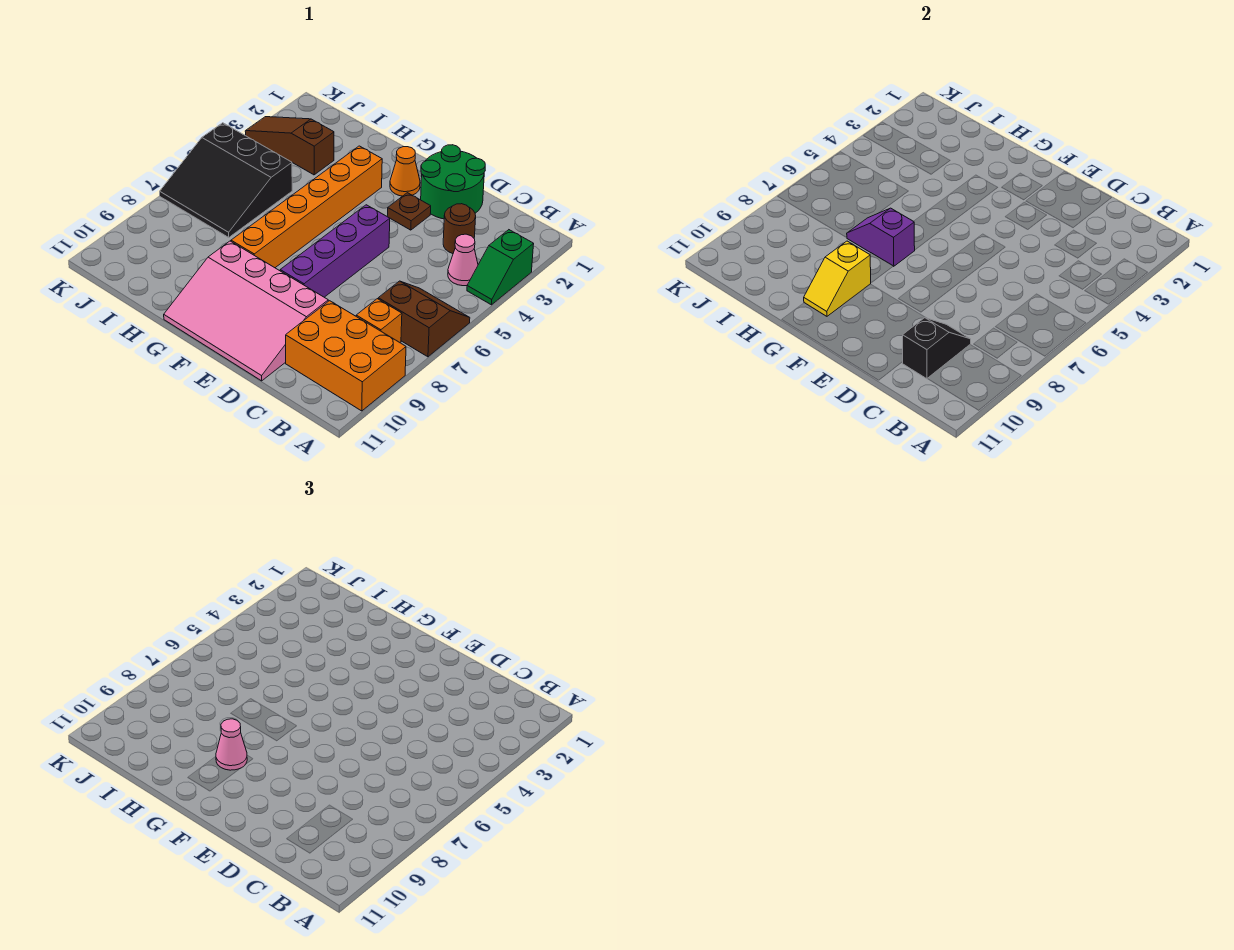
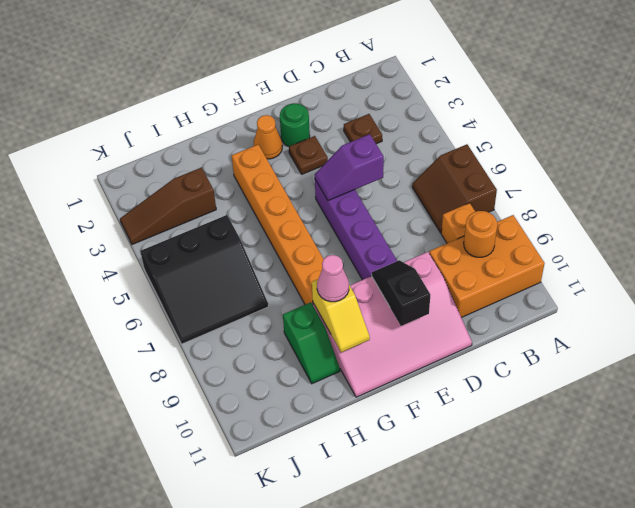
green 1x2 slope [467,230,534,305] -> green 1x2 slope moved to [283,302,340,384]
brown 2x2 slope [378,281,470,357] -> brown 2x2 slope turned to [412,144,497,233]
pink 1x1 cone [448,234,478,286] -> none
none -> orange 1x1 round brick [464,211,497,257]
brown 1x1 round brick [443,204,476,254] -> brown 1x1 plate [344,114,382,144]
black 1x2 slope [903,318,971,379] -> black 1x2 slope moved to [372,260,430,326]
green 2x2 round brick [421,145,485,219] -> green 1x1 round brick [280,103,310,147]
purple 1x2 slope [847,208,915,266] -> purple 1x2 slope moved to [315,134,384,201]

